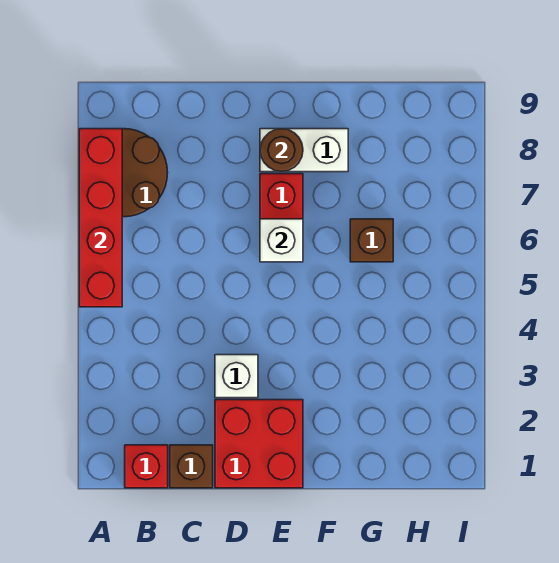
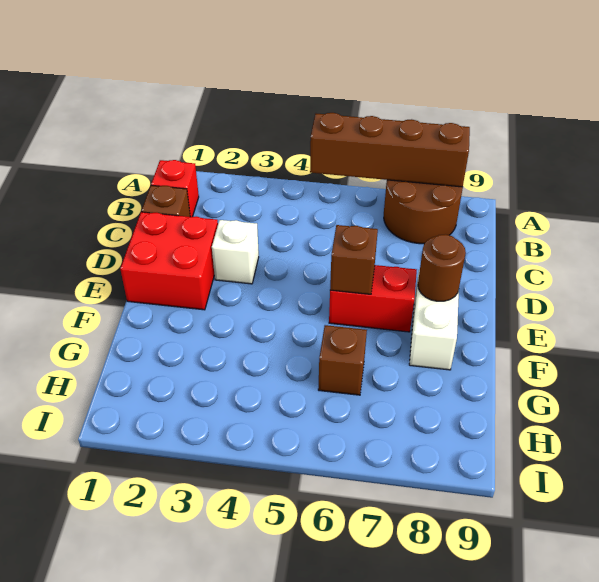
red 1x4 brick [79,129,122,307] -> brown 1x4 brick [310,113,470,187]
white 1x1 brick [260,219,303,262] -> brown 1x1 brick [330,225,378,294]

